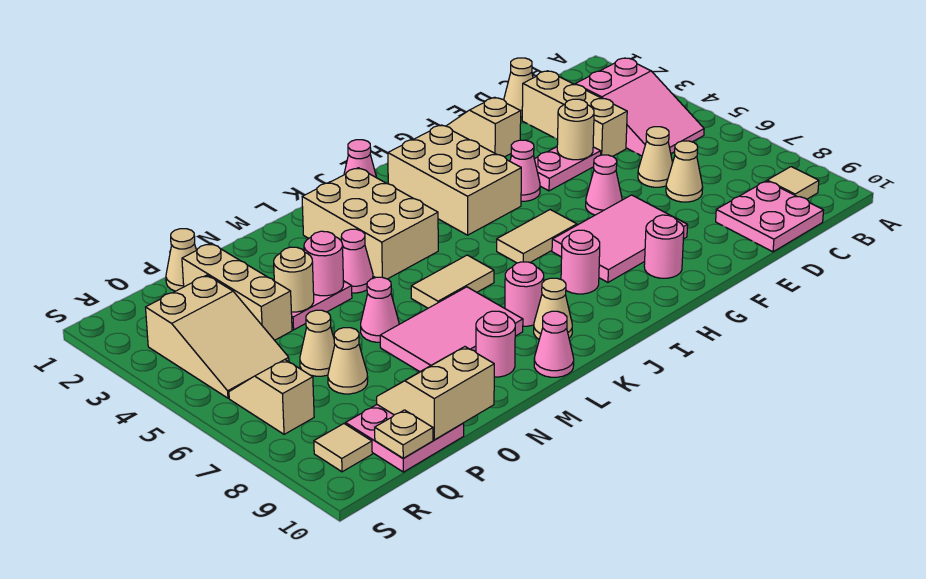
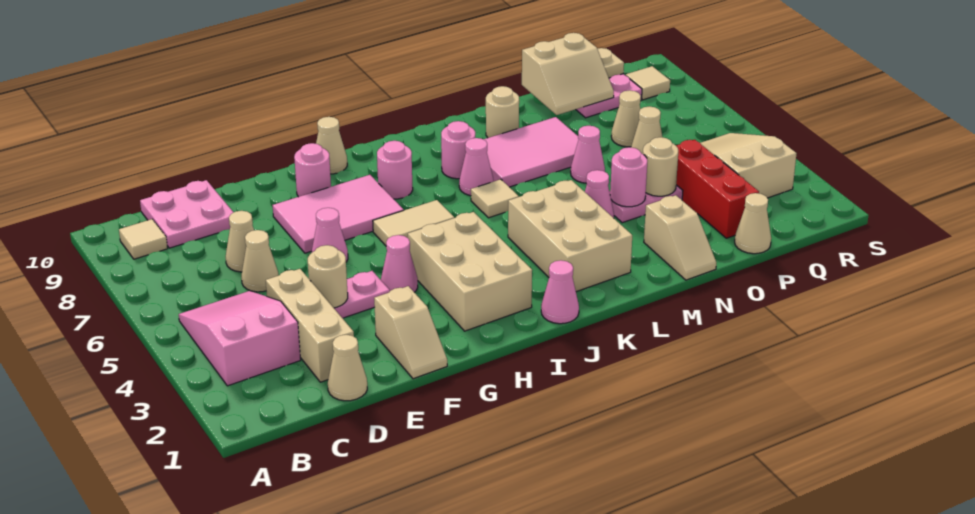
tan 1x2 tile [411,255,494,308] -> tan 1x1 tile [471,179,519,218]
tan 1x1 cone [534,278,572,339] -> tan 1x1 cone moved to [316,117,347,174]
pink 1x1 cone [534,311,574,377] -> pink 1x1 cone moved to [459,138,494,196]
pink 1x1 round brick [476,311,515,377] -> tan 1x1 round brick [486,86,519,138]
tan 1x3 brick [182,243,292,340] -> red 1x3 brick [676,140,759,238]
tan 1x2 slope [229,360,314,434] -> tan 1x2 slope moved to [644,195,716,280]

